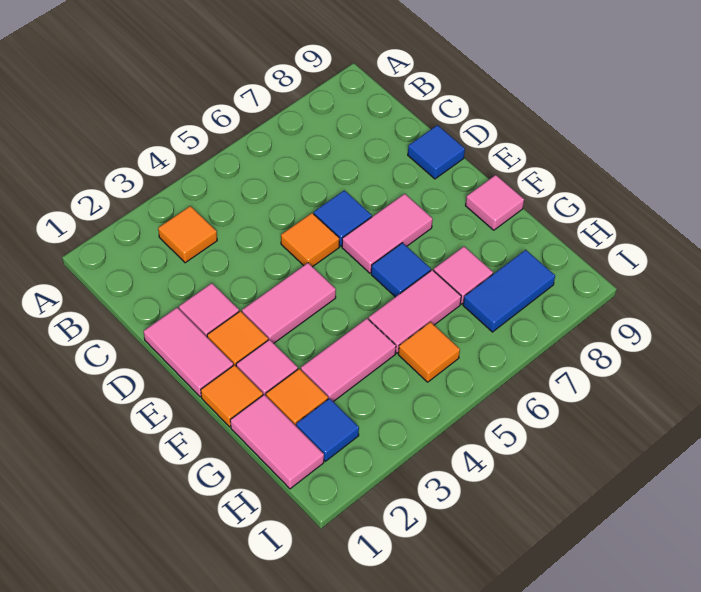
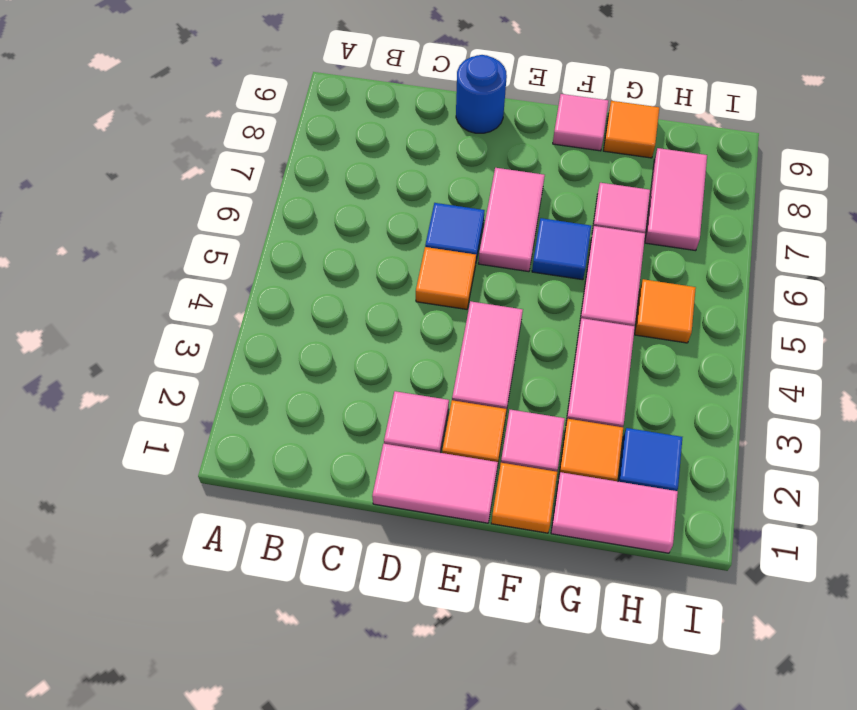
orange 1x1 tile [158,206,217,263] -> orange 1x1 tile moved to [603,101,659,158]
blue 1x1 tile [408,125,465,179] -> blue 1x1 round brick [456,55,507,133]
blue 1x2 tile [463,250,555,332] -> pink 1x2 tile [645,148,707,251]

